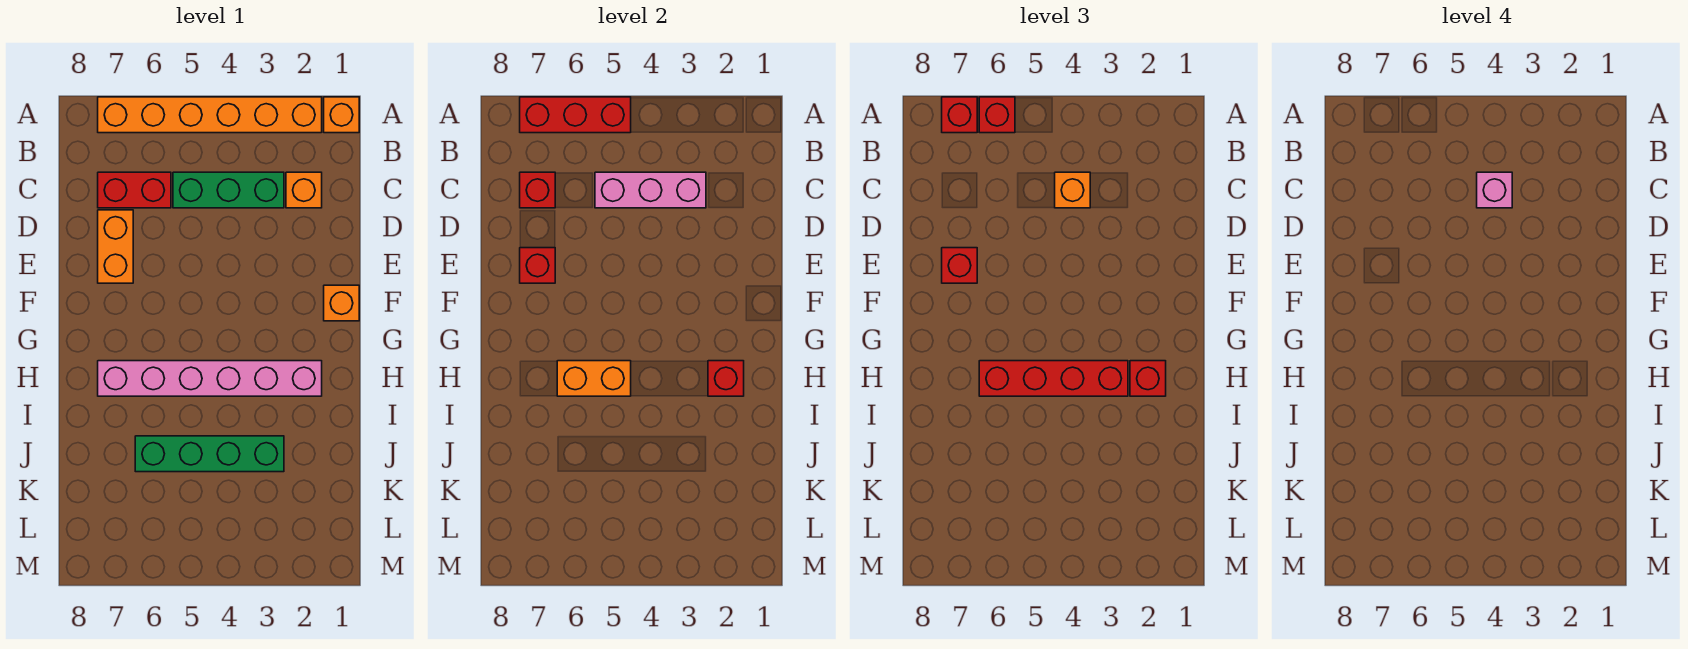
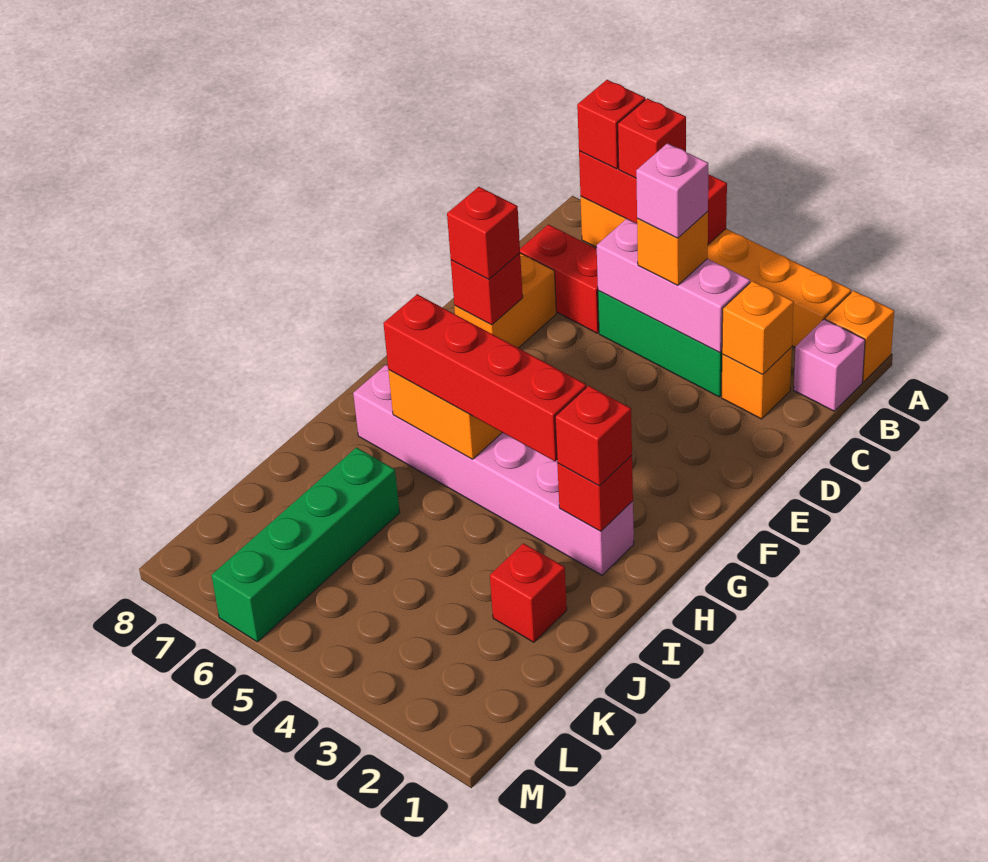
none -> pink 1x1 brick [794,319,865,411]
red 1x1 brick [520,172,555,208] -> red 1x1 brick moved to [490,543,567,642]
orange 1x1 brick [324,285,359,321] -> orange 1x1 brick moved to [722,281,794,375]
green 1x4 brick [135,436,284,472] -> green 1x4 brick turned to [212,448,400,642]

